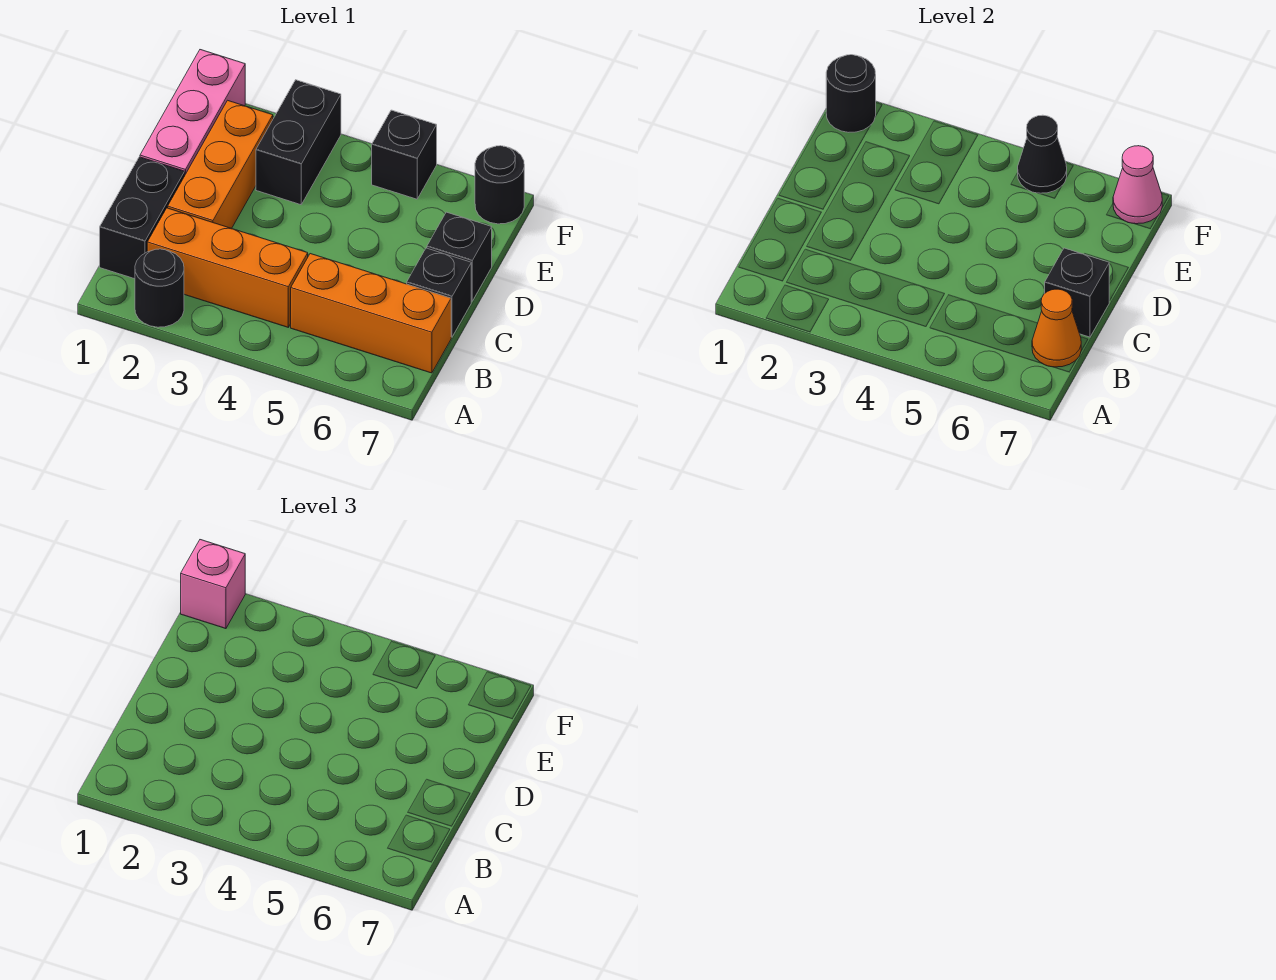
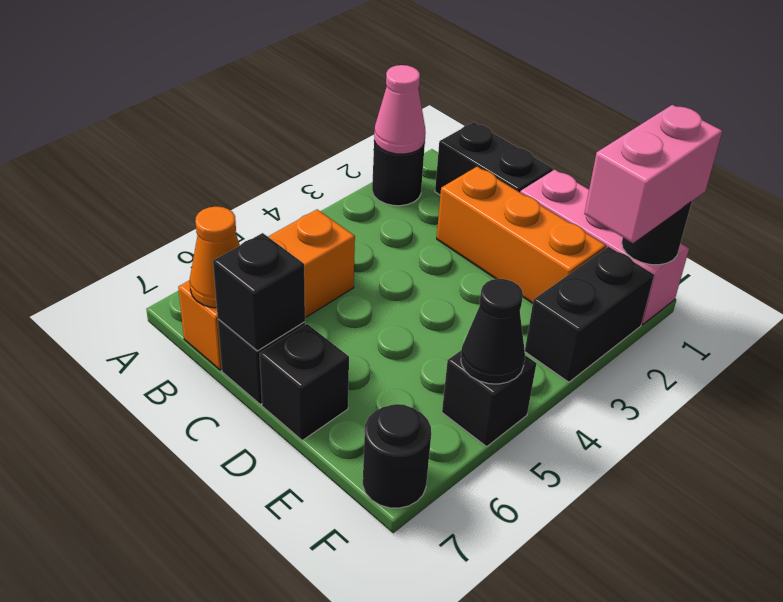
orange 1x3 brick [147,208,308,327] -> none
black 1x2 brick [256,80,341,205] -> black 1x2 brick turned to [525,247,654,382]
pink 1x1 brick [181,540,245,629] -> pink 1x2 brick [584,105,722,243]
pink 1x1 cone [1113,146,1162,224] -> pink 1x1 cone moved to [374,65,426,154]

